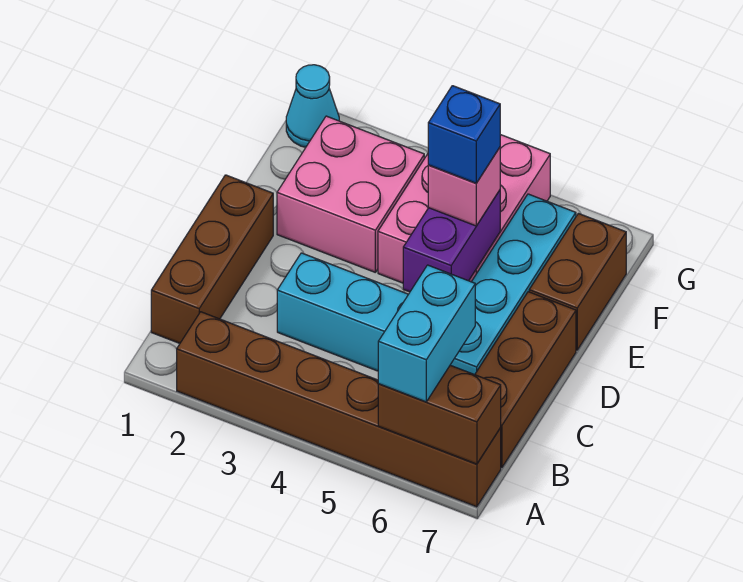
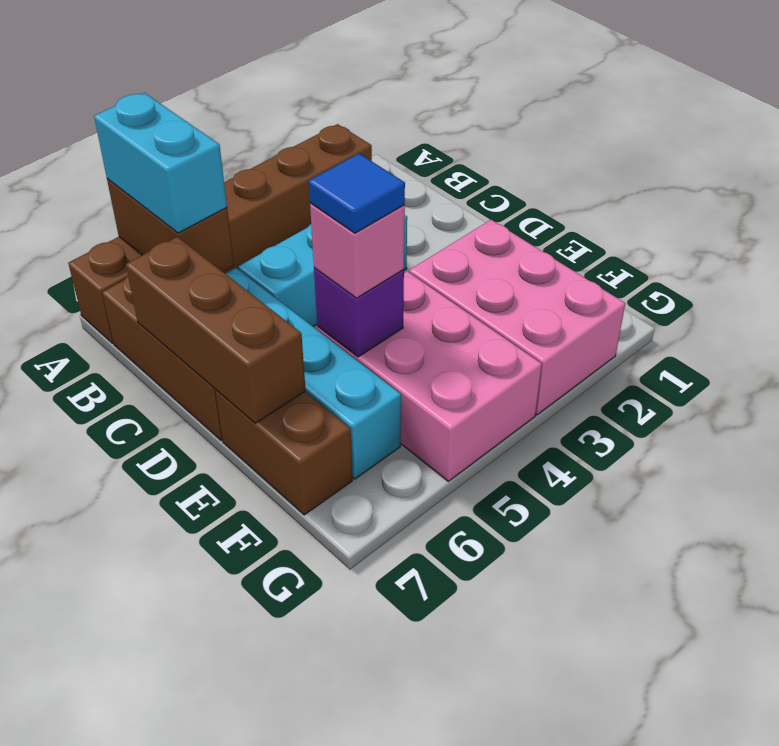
brown 1x2 brick [378,365,501,464] -> brown 1x2 brick turned to [107,179,234,272]
brown 1x3 brick [151,175,273,343] -> brown 1x3 brick moved to [126,237,306,423]
purple 1x2 brick [403,190,500,292] -> purple 1x1 brick [314,268,404,357]
pink 2x2 brick [277,116,424,272] -> pink 2x3 brick [409,220,625,415]
blue 1x1 brick [428,86,500,183] -> blue 1x1 tile [309,154,405,233]
cyan 1x1 cone [286,65,339,147] -> none

